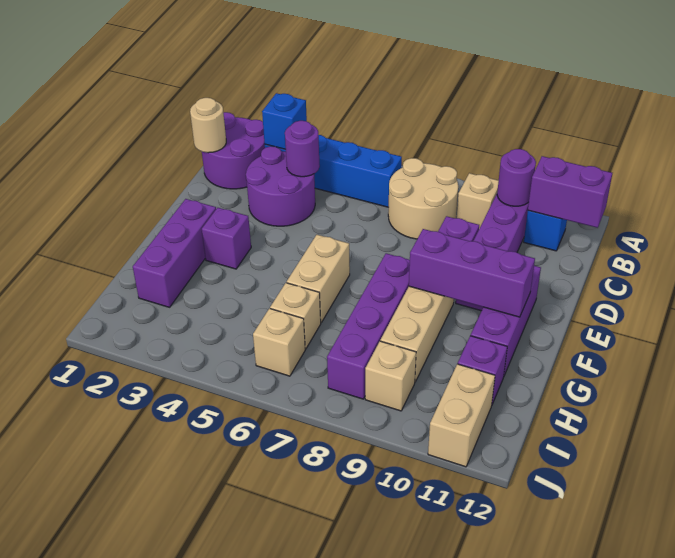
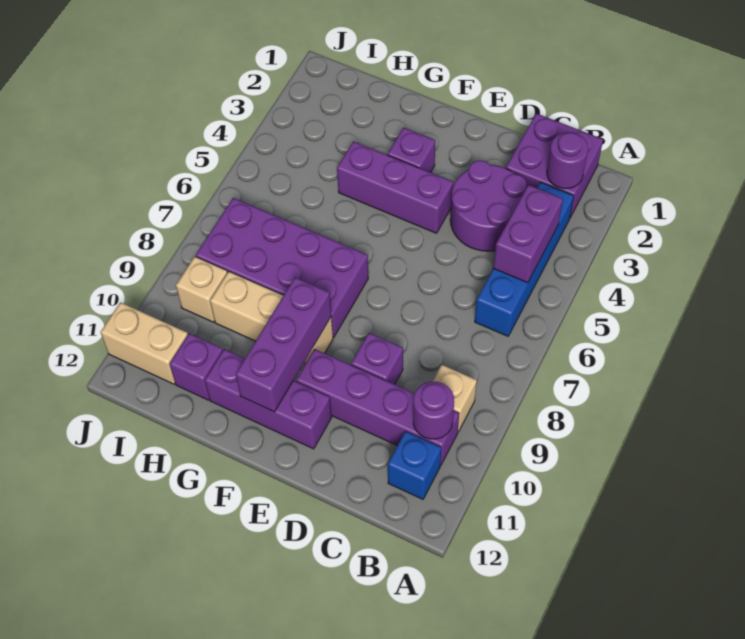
purple 2x2 round brick [202,112,265,189] -> purple 2x2 brick [506,113,603,218]
blue 1x1 brick [262,93,307,149] -> none
tan 2x2 round brick [388,158,458,239] -> none
purple 1x2 brick [528,156,612,228] -> purple 1x2 brick moved to [493,185,563,283]
tan 1x1 round brick [190,98,226,153] -> none
purple 1x1 round brick [285,121,320,177] -> purple 1x1 round brick moved to [547,132,588,189]
purple 1x3 brick [133,199,216,307] -> purple 1x3 brick moved to [337,141,453,233]
tan 1x2 brick [287,235,350,323] -> none
purple 1x4 brick [327,253,410,399] -> purple 2x4 brick [196,198,368,337]
tan 1x1 brick [270,283,321,349] -> none
tan 1x1 brick [253,308,305,376] -> none

